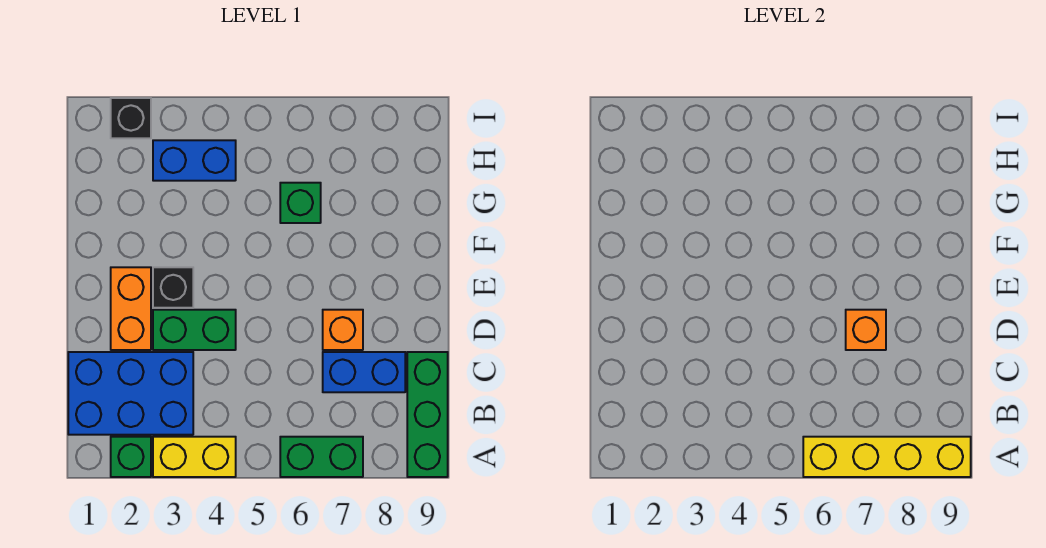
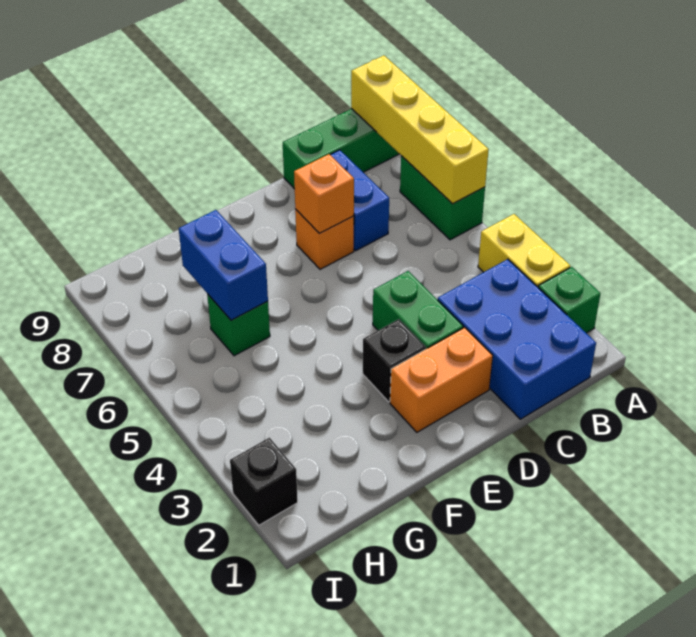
blue 1x2 brick [153,140,236,181] -> blue 1x2 brick moved to [179,210,268,320]

